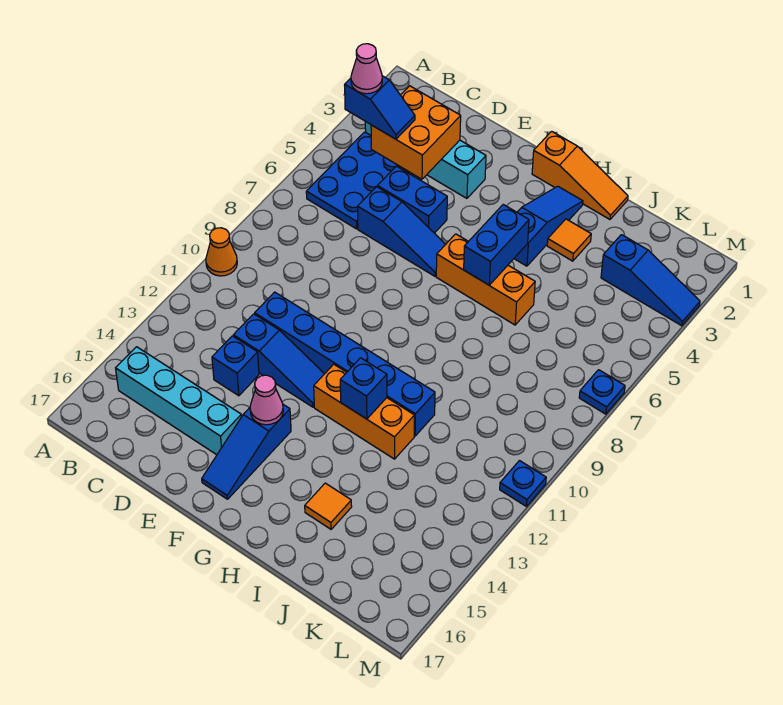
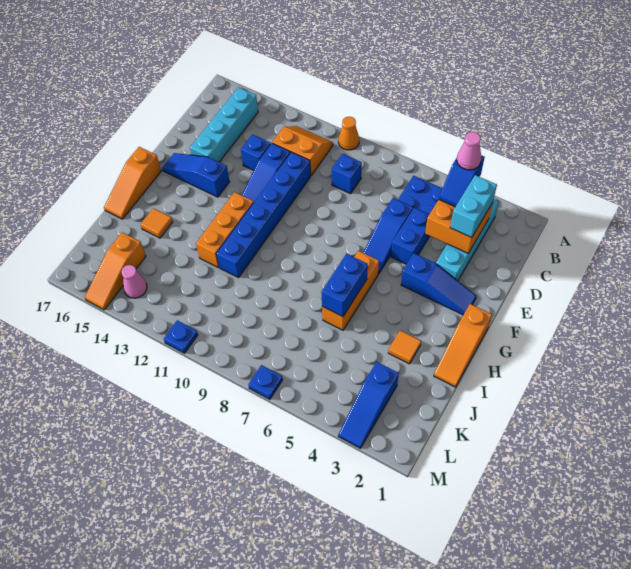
none -> orange 2x2 slope [272,126,333,175]
none -> cyan 1x2 brick [450,175,497,238]
pink 1x1 cone [250,375,283,425] -> pink 1x1 cone moved to [121,265,147,298]
none -> orange 1x3 slope [104,147,161,219]
blue 1x3 slope [514,186,583,266] -> blue 1x3 slope moved to [401,253,476,315]
blue 1x2 brick [464,205,529,285] -> blue 1x2 brick turned to [321,254,368,317]
blue 1x1 brick [340,358,387,419] -> blue 1x1 brick moved to [332,154,362,194]
none -> orange 1x3 slope [85,232,146,310]

